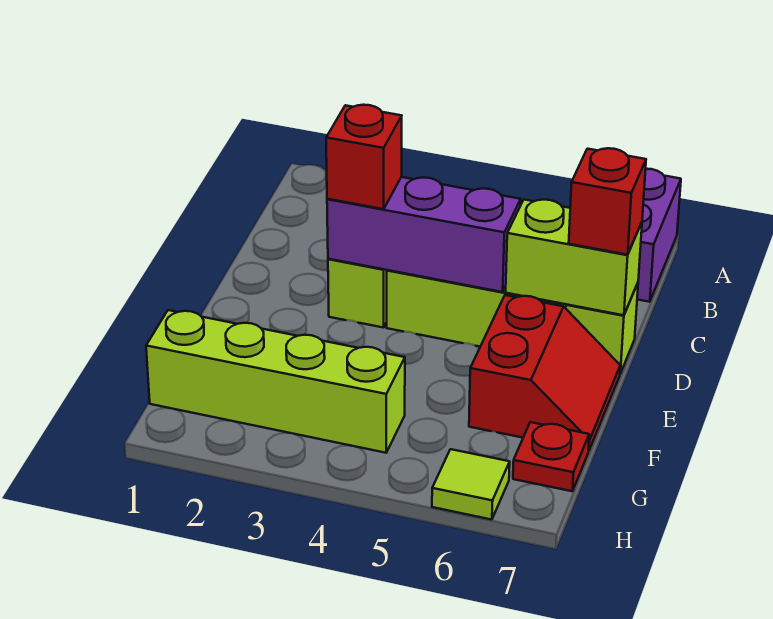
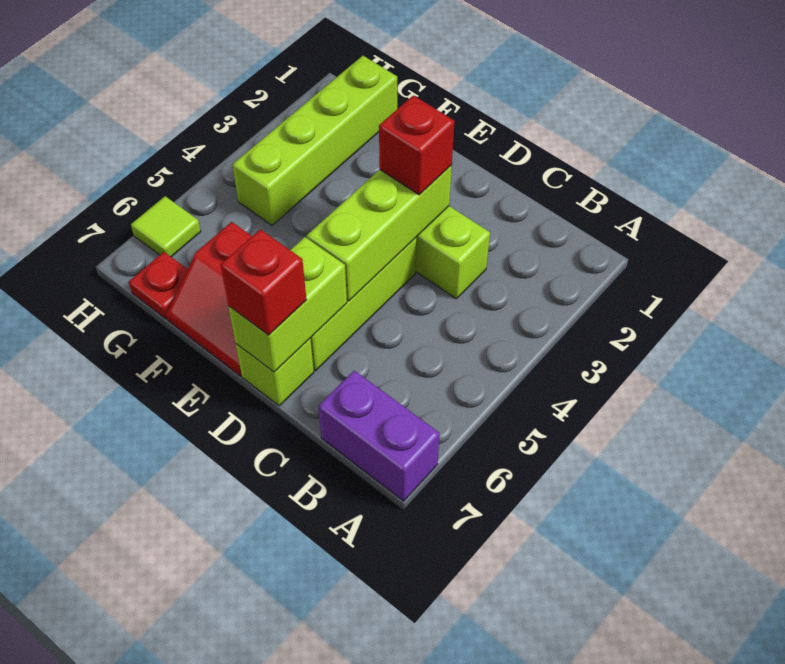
purple 1x3 brick [327,177,521,292] -> lime 1x3 brick [307,165,452,301]

